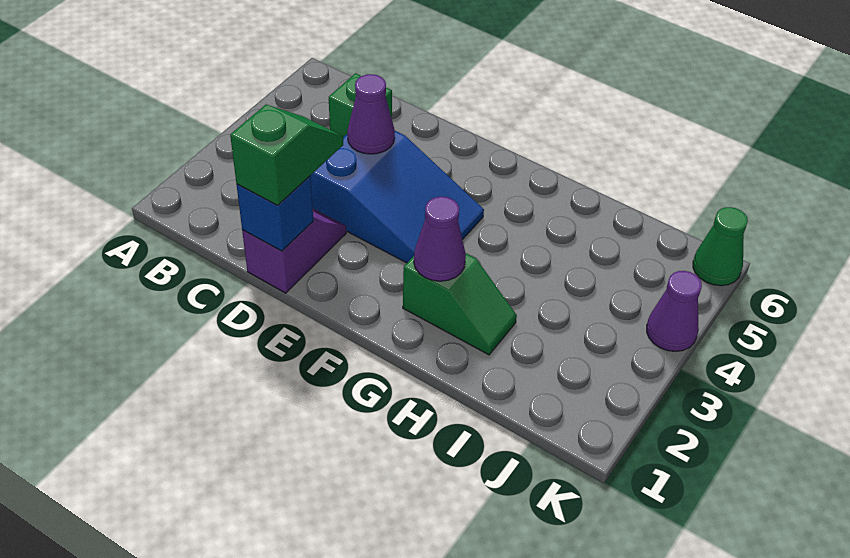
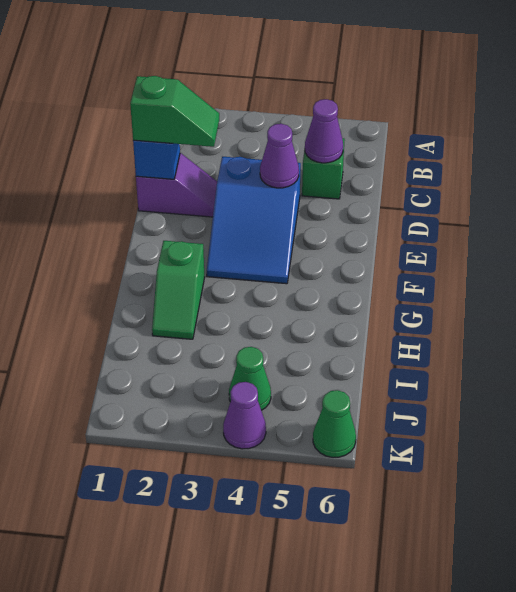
purple 1x1 cone [414,197,466,281] -> purple 1x1 cone moved to [305,99,343,163]
none -> green 1x1 cone [229,347,271,410]

